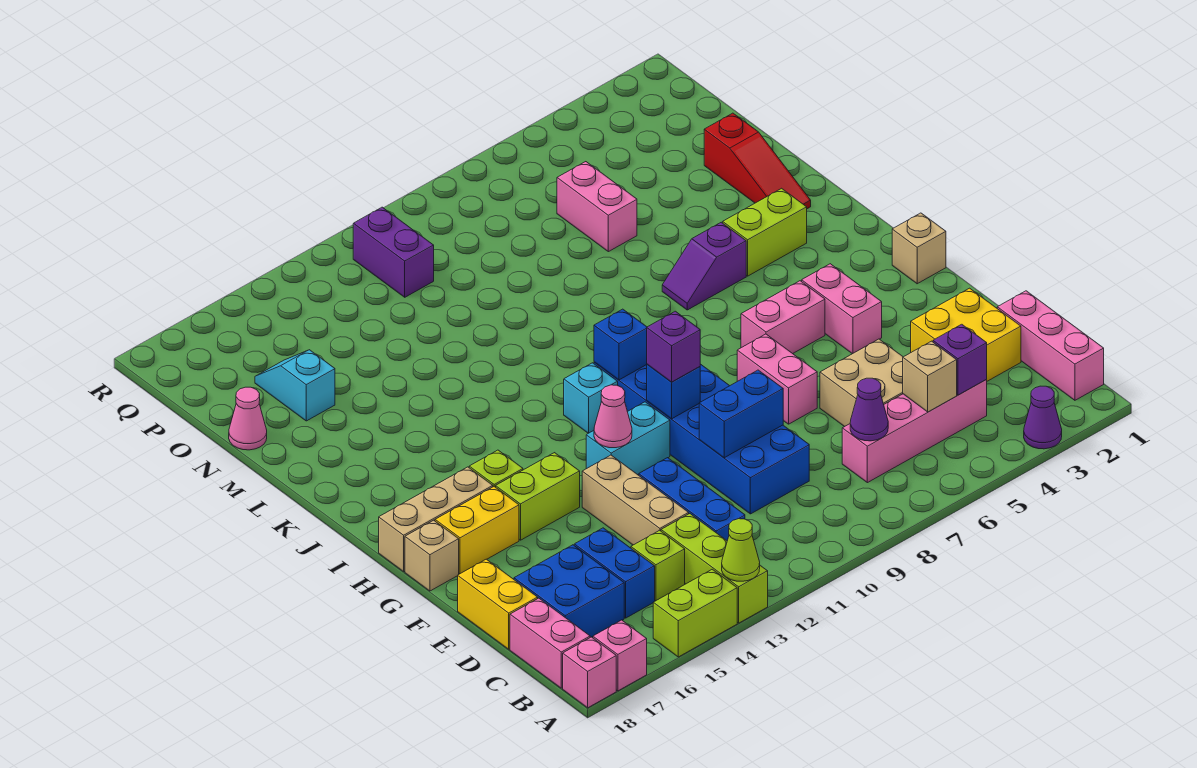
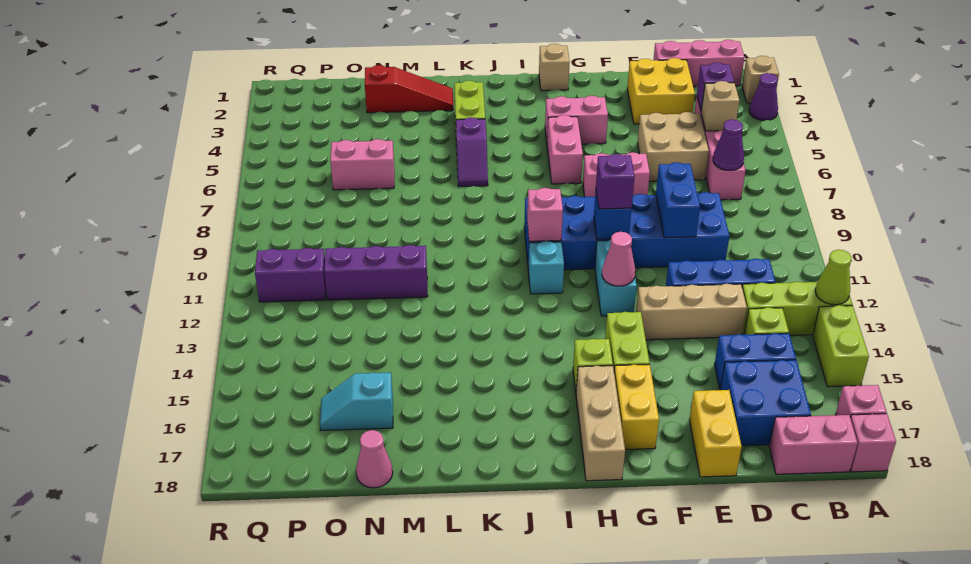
yellow 1x2 brick [458,559,538,649] -> yellow 1x2 brick turned to [689,390,742,477]
tan 1x1 brick [405,520,459,591] -> tan 1x1 brick moved to [742,56,779,103]
blue 1x1 brick [594,309,647,380] -> pink 1x1 brick [527,188,563,241]
none -> purple 1x3 brick [324,245,428,300]

